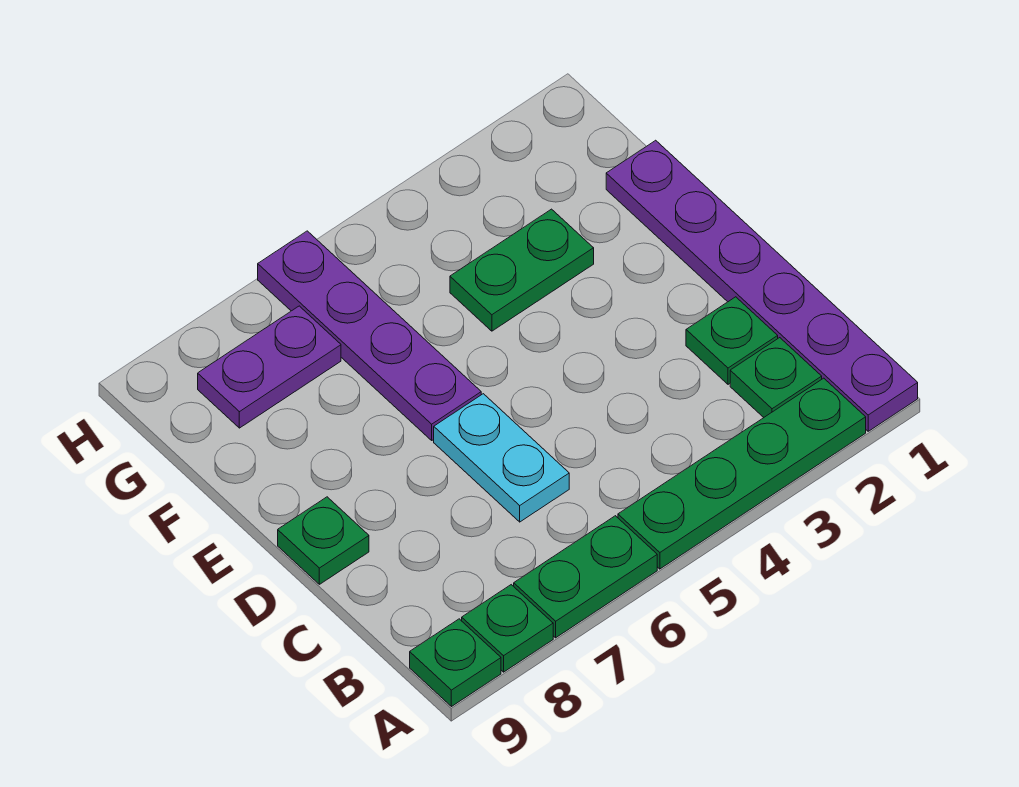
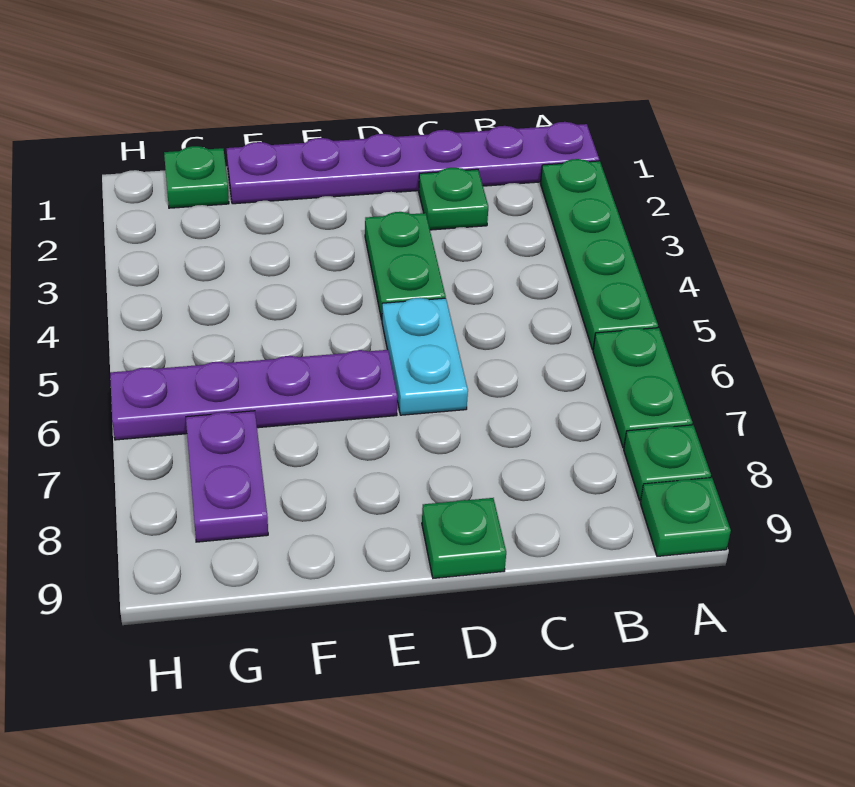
green 1x1 plate [730,338,822,417] -> green 1x1 plate moved to [164,146,229,208]
cyan 1x2 plate [434,394,569,522] -> cyan 1x2 plate turned to [382,298,468,415]
green 1x2 plate [450,209,594,331] -> green 1x2 plate moved to [365,212,446,320]

